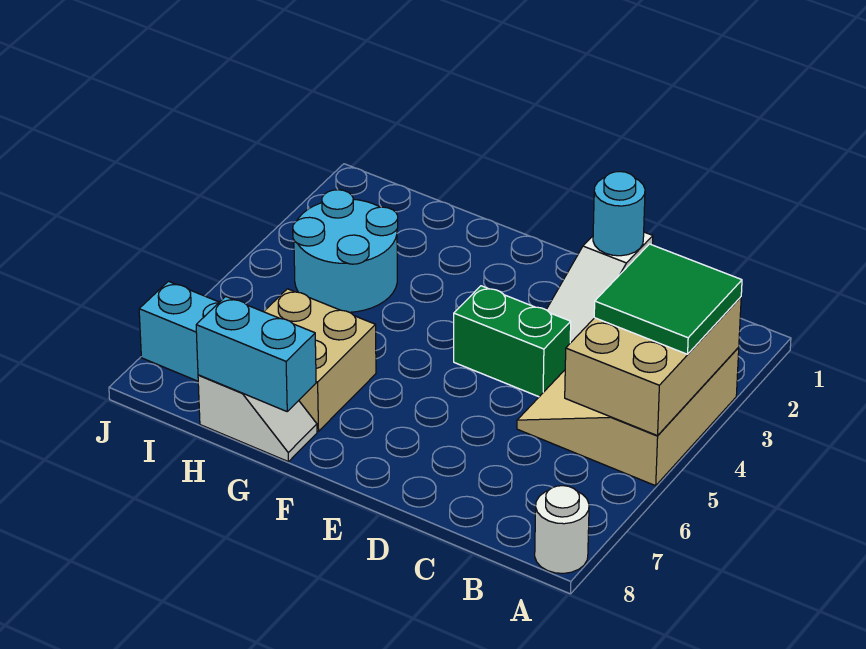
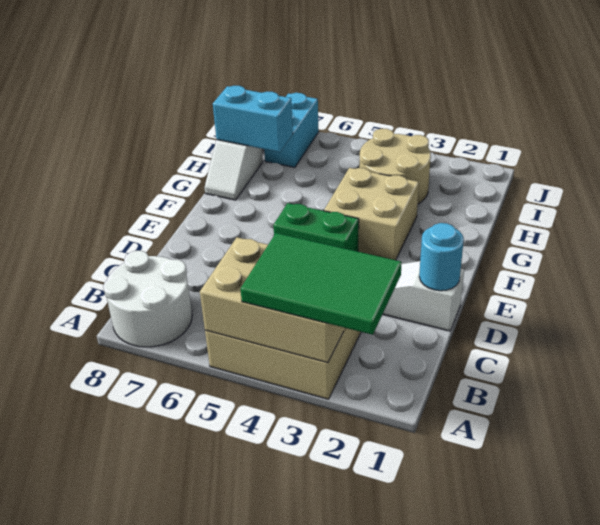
green 2x2 tile [594,244,742,354] -> green 2x3 tile [240,233,402,335]
white 1x1 round brick [535,486,589,573] -> white 2x2 round brick [103,251,192,347]
green 1x2 brick [454,286,571,397] -> green 1x2 brick turned to [273,203,359,252]
tan 2x2 brick [264,289,376,431] -> tan 2x2 brick moved to [324,168,419,260]
cyan 1x2 brick [196,296,316,411] -> cyan 1x2 brick turned to [213,86,293,152]
cyan 2x2 round brick [293,190,398,312] -> tan 2x2 round brick [359,129,431,204]

